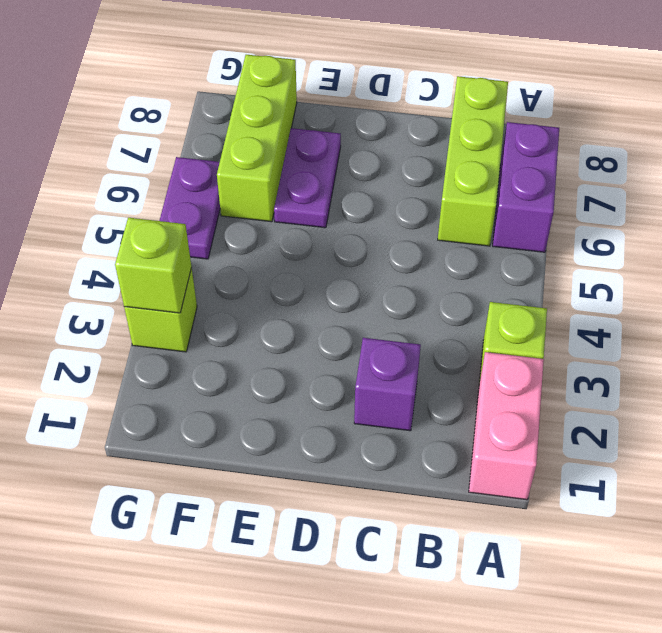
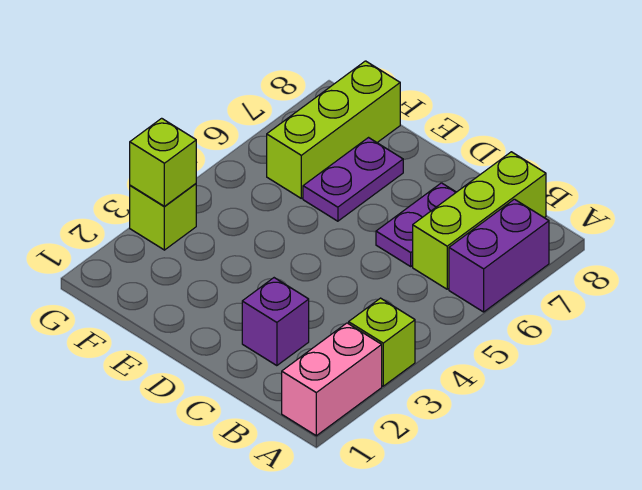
purple 1x2 plate [159,157,220,259] -> purple 1x2 plate moved to [376,183,456,266]

